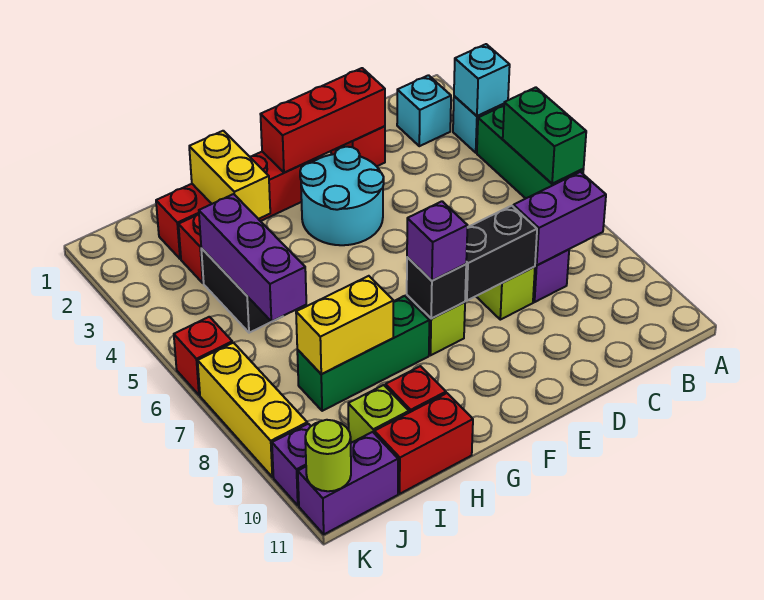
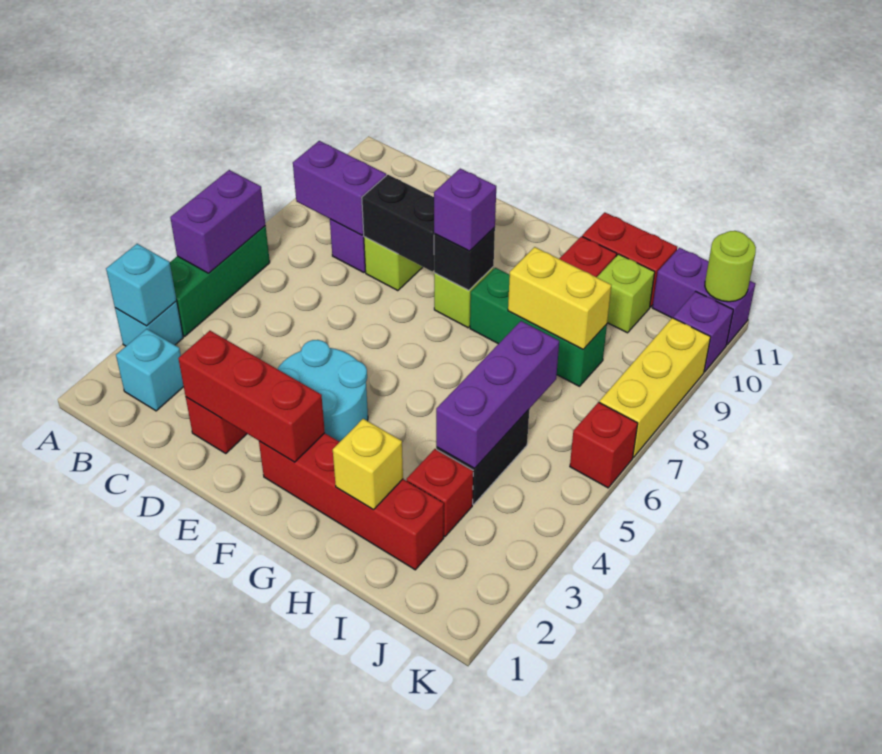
green 1x2 brick [503,87,586,184] -> purple 1x2 brick [170,170,265,273]
yellow 1x2 brick [189,131,270,219] -> yellow 1x1 brick [333,419,403,510]

